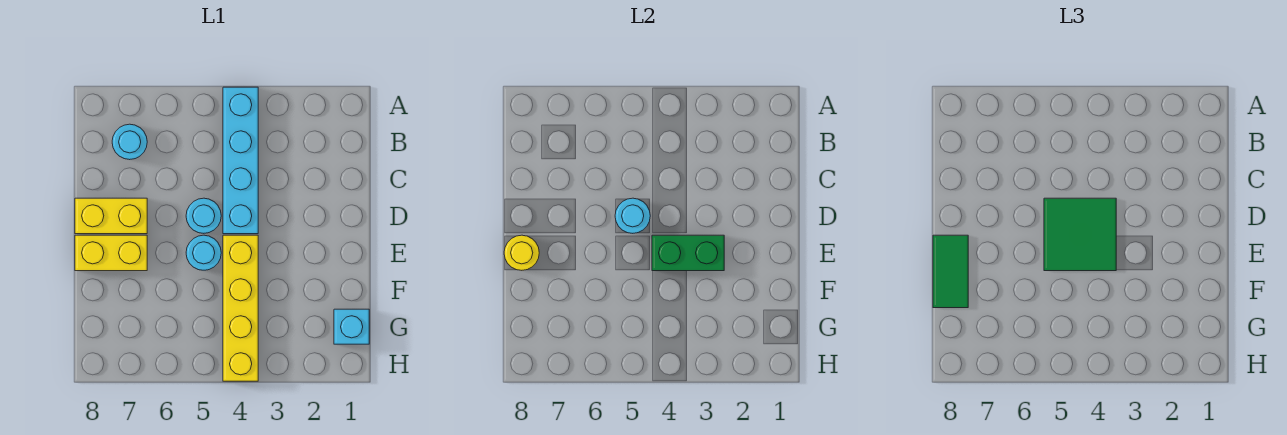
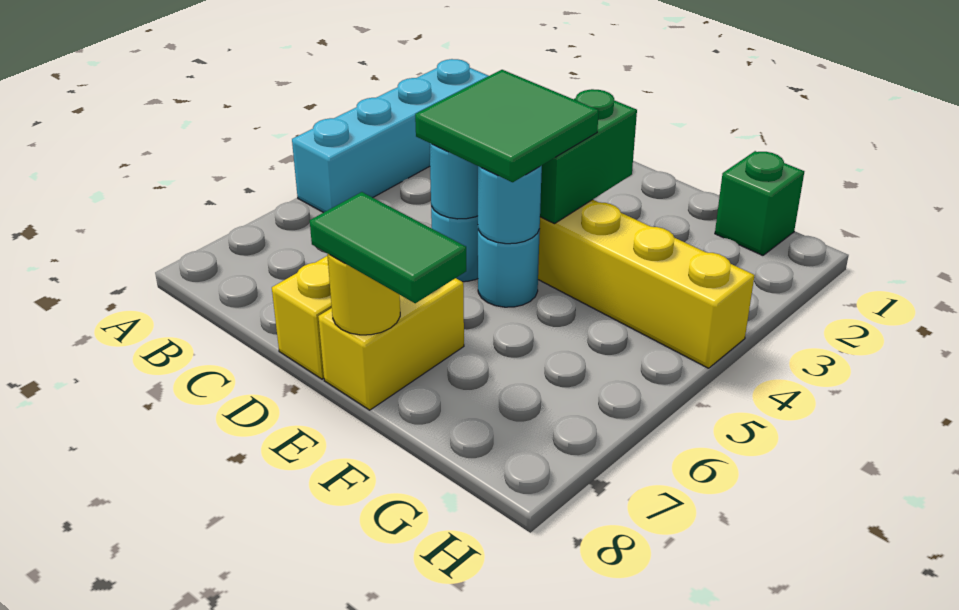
cyan 1x4 brick [223,87,258,234] -> cyan 1x4 brick turned to [292,59,488,213]
cyan 1x1 round brick [112,124,147,160] -> cyan 1x1 round brick moved to [478,166,542,244]
cyan 1x1 brick [334,309,369,344] -> green 1x1 brick [715,151,804,255]

